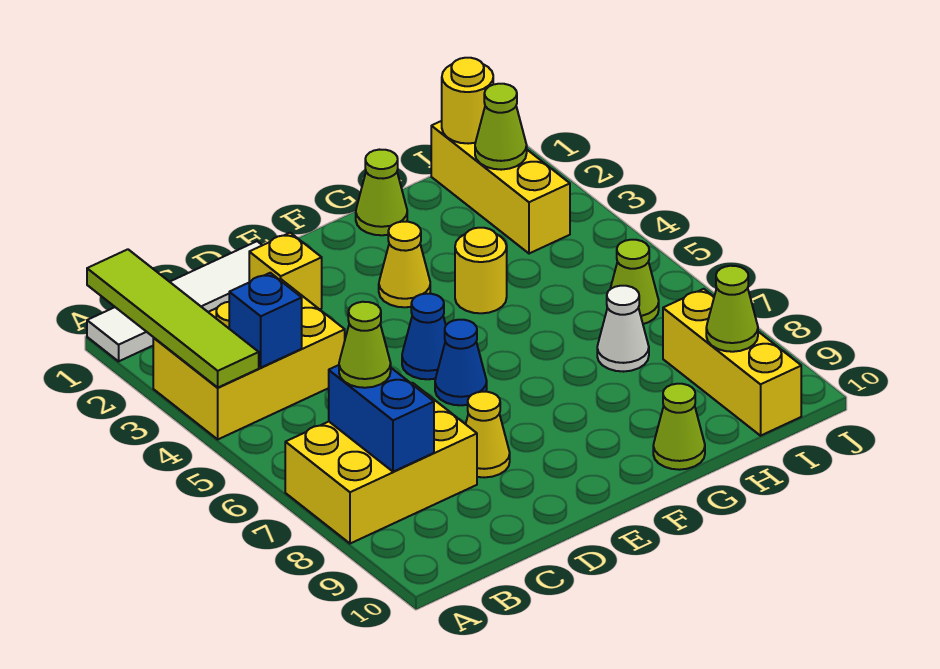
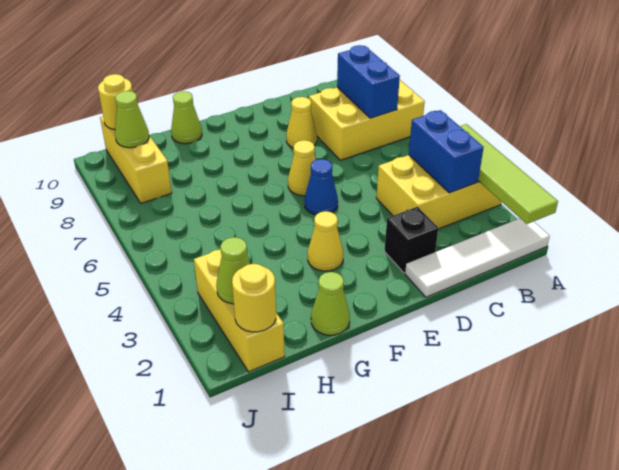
blue 1x1 brick [229,273,302,367] -> blue 1x2 brick [409,110,484,193]
lime 1x1 cone [339,302,391,388] -> none
yellow 1x1 brick [249,233,322,309] -> black 1x1 brick [384,207,438,273]
blue 1x1 cone [435,320,487,405] -> yellow 1x1 cone [288,140,316,196]
yellow 1x1 round brick [455,228,507,313] -> yellow 1x1 round brick moved to [98,74,133,129]
white 1x1 cone [597,286,649,372] -> none
lime 1x1 cone [610,240,659,324] -> none

